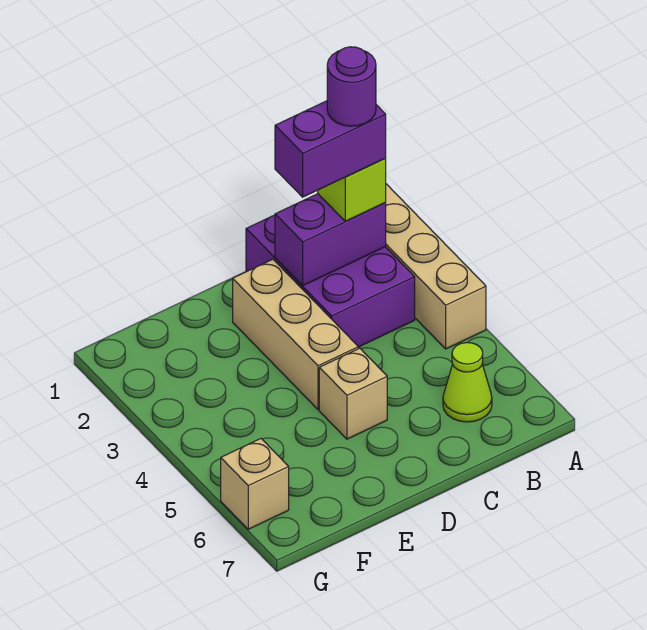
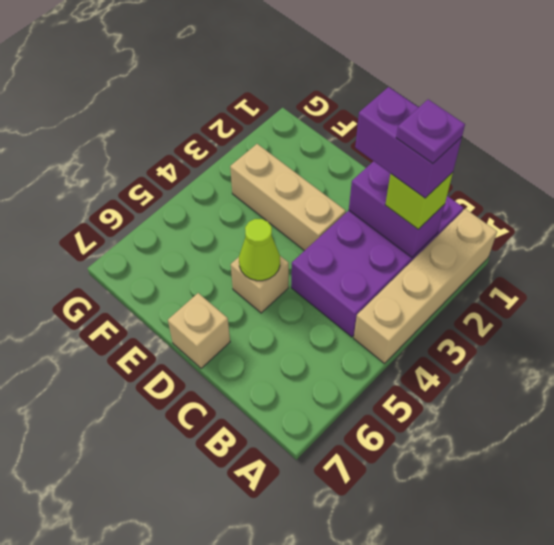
purple 2x3 brick [246,215,415,347] -> purple 2x4 brick [291,196,464,337]
purple 1x1 round brick [327,47,376,126] -> purple 1x1 plate [396,99,465,164]
lime 1x1 cone [443,343,492,422] -> lime 1x1 cone moved to [239,219,280,281]
tan 1x3 brick [233,259,358,409] -> tan 1x3 brick turned to [230,144,346,251]
tan 1x1 brick [221,439,289,529] -> tan 1x1 brick moved to [168,293,230,368]

